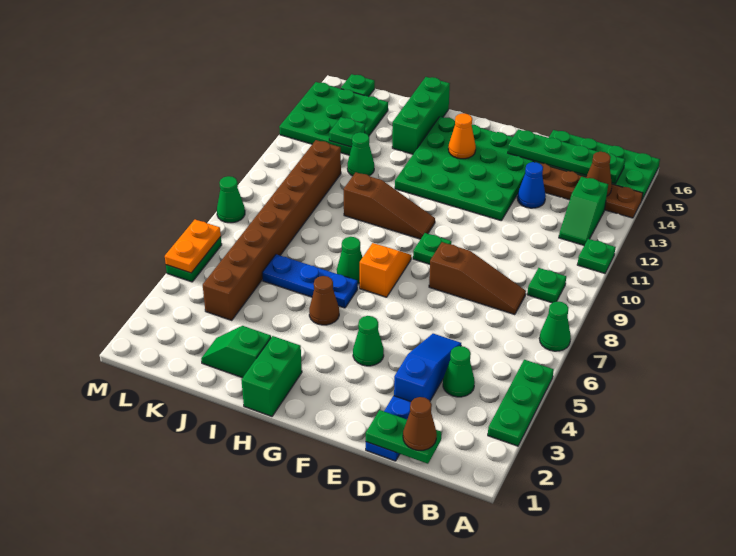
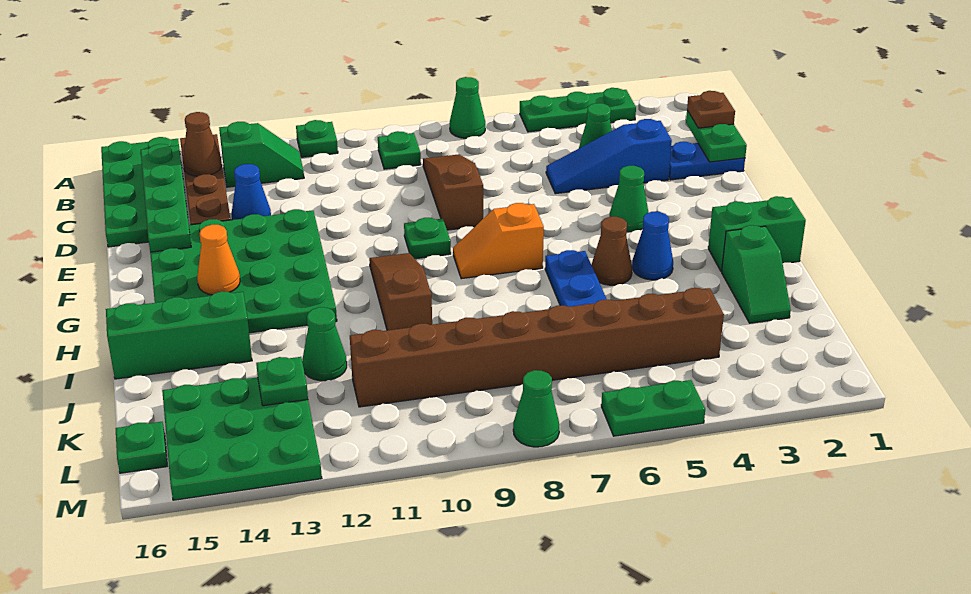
brown 1x1 cone [403,397,437,450] -> brown 1x1 plate [687,91,735,128]
none -> blue 1x1 cone [632,212,673,280]
green 1x1 cone [337,237,363,284] -> none
orange 1x2 plate [165,220,221,273] -> none

